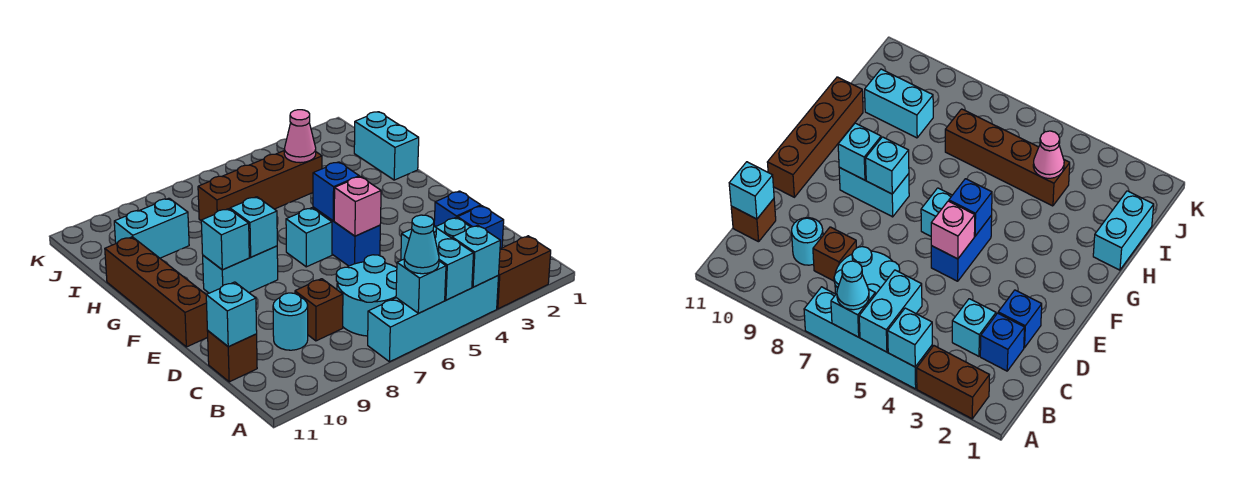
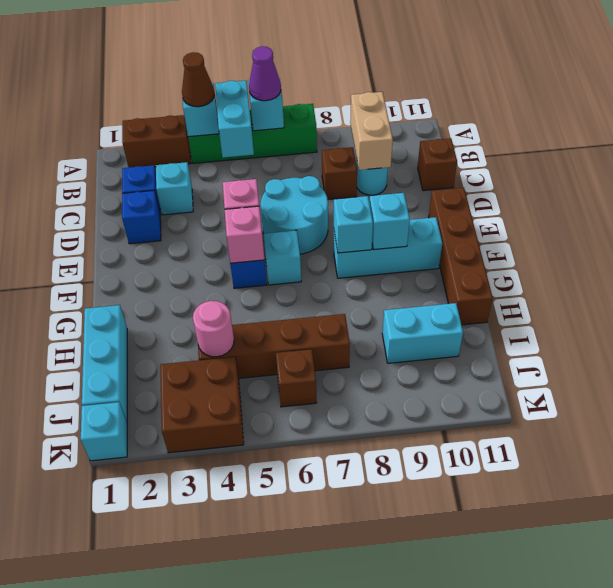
cyan 1x4 brick [368,276,498,362] -> green 1x4 brick [188,104,317,163]
none -> brown 1x1 cone [182,52,214,107]
cyan 1x1 cone [404,215,439,274] -> purple 1x1 cone [249,46,281,101]
cyan 2x2 round brick [336,255,397,336] -> cyan 2x2 round brick moved to [261,176,328,254]
none -> tan 1x2 brick [350,92,393,170]
cyan 1x1 brick [206,282,257,346] -> cyan 1x1 brick moved to [81,402,127,461]
blue 1x1 brick [313,162,359,221] -> pink 1x1 brick [225,206,264,263]
cyan 1x2 brick [203,246,278,293] -> cyan 1x3 brick [334,217,442,278]
cyan 1x2 brick [354,112,419,180] -> cyan 1x3 brick [82,305,127,422]
pink 1x1 cone [284,110,316,163] -> pink 1x1 round brick [193,301,234,357]
none -> brown 2x2 brick [160,357,244,453]
none -> brown 1x1 brick [276,349,317,407]

